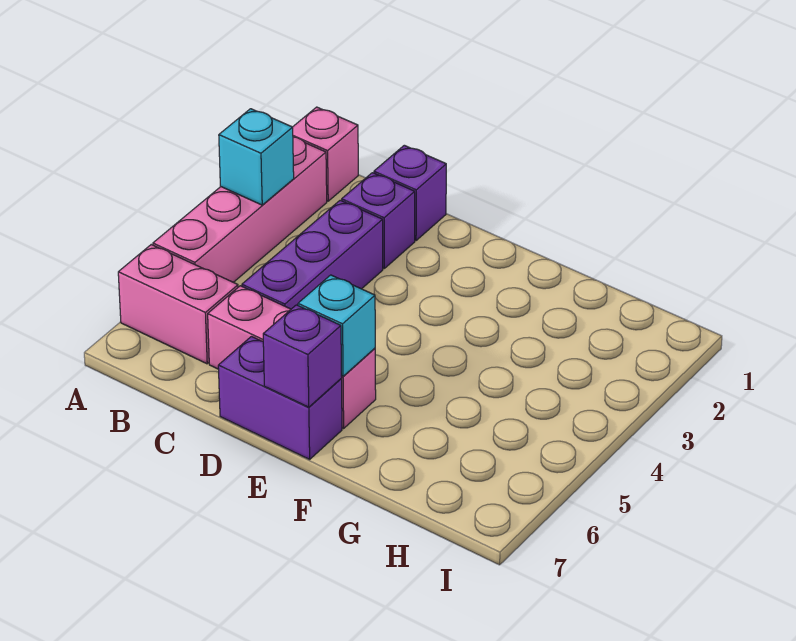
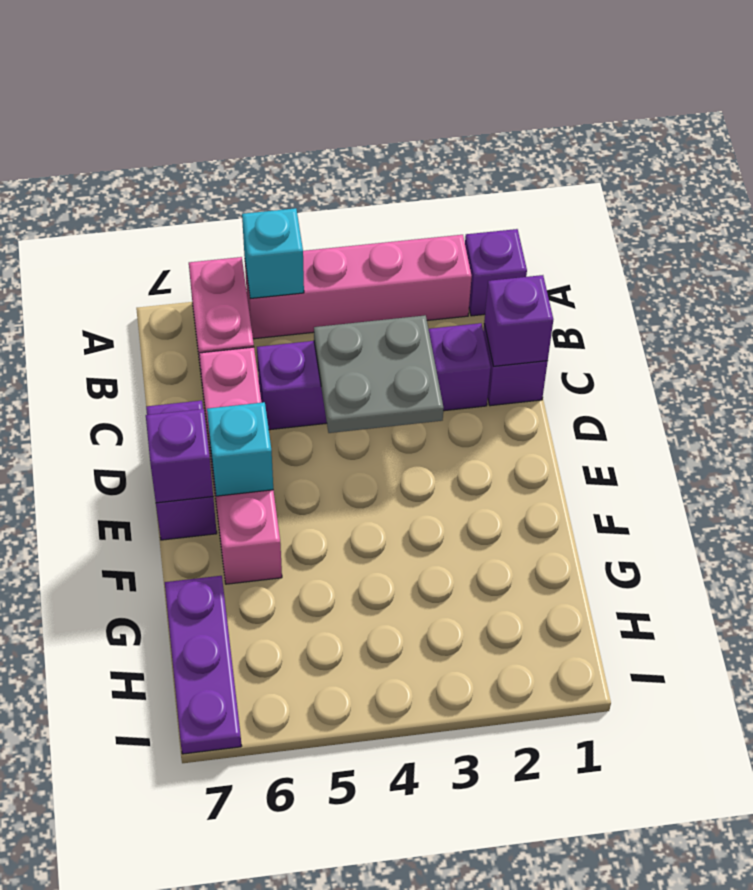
pink 1x1 brick [293,107,358,201] -> purple 1x1 brick [465,229,527,316]
cyan 1x1 brick [219,109,294,205] -> cyan 1x1 brick moved to [242,208,304,299]
none -> purple 1x1 brick [484,275,553,366]
none -> grey 2x2 plate [314,315,444,433]
pink 1x3 brick [208,286,376,428] -> pink 1x4 brick [199,347,282,584]
none -> purple 1x3 plate [165,576,242,754]

